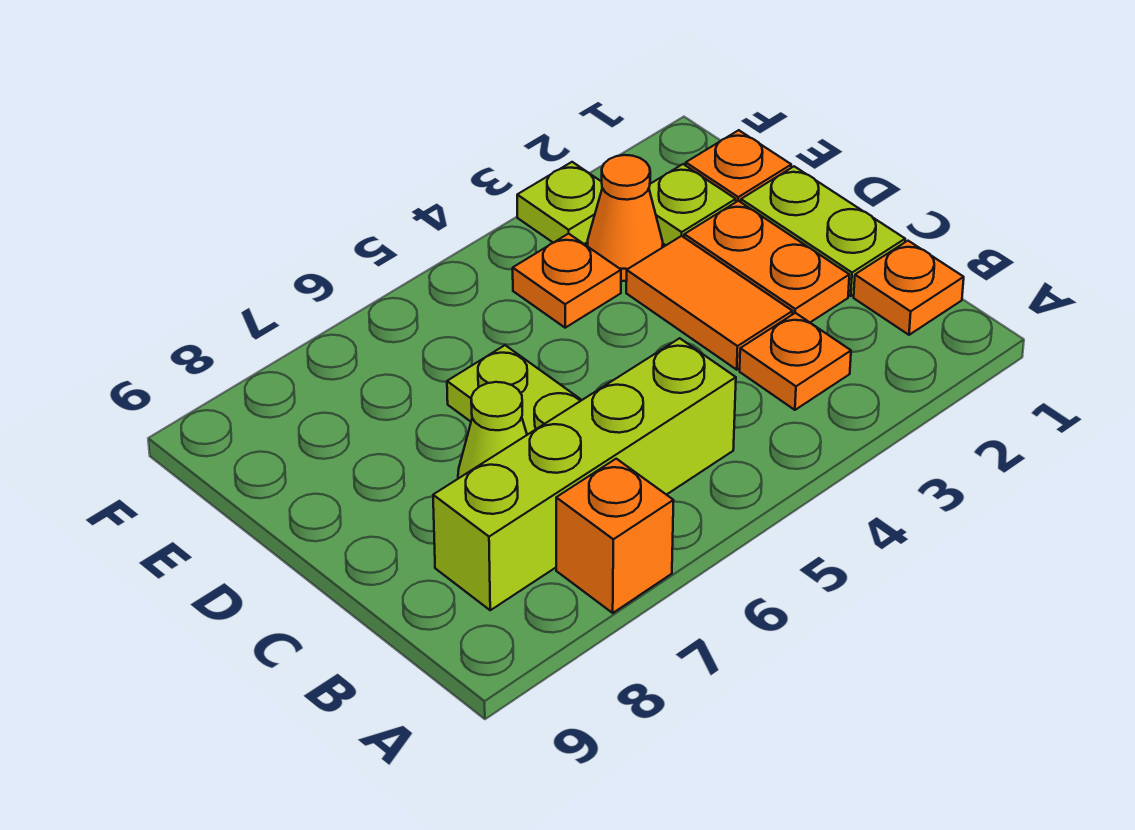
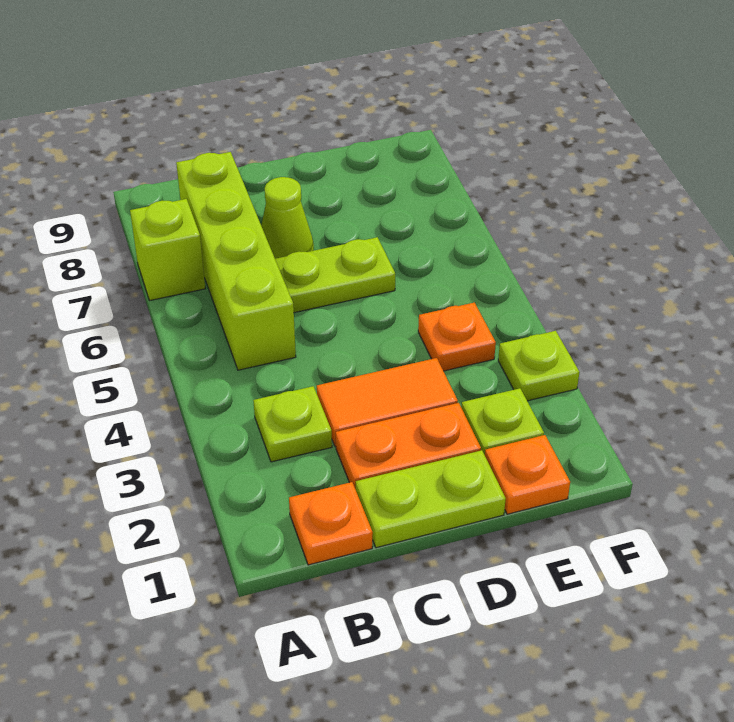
orange 1x1 brick [556,459,674,613] -> lime 1x1 brick [130,199,205,300]
orange 1x1 plate [740,313,851,410] -> lime 1x1 plate [253,386,332,462]
orange 1x1 cone [587,155,663,281] -> none

